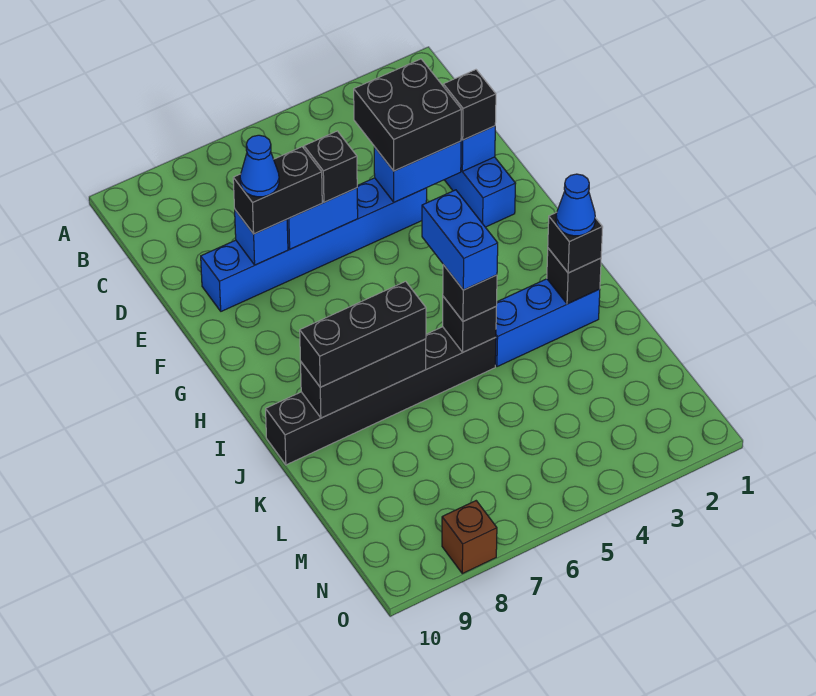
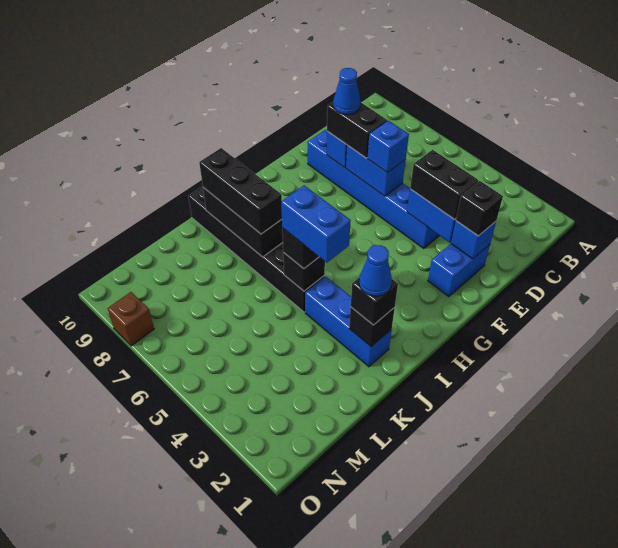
black 2x2 brick [354,59,461,171] -> black 1x2 brick [410,150,478,219]
black 1x1 brick [304,131,357,202] -> blue 1x1 brick [367,121,409,173]
blue 1x2 brick [422,190,498,290] -> blue 1x2 brick turned to [281,185,351,263]

